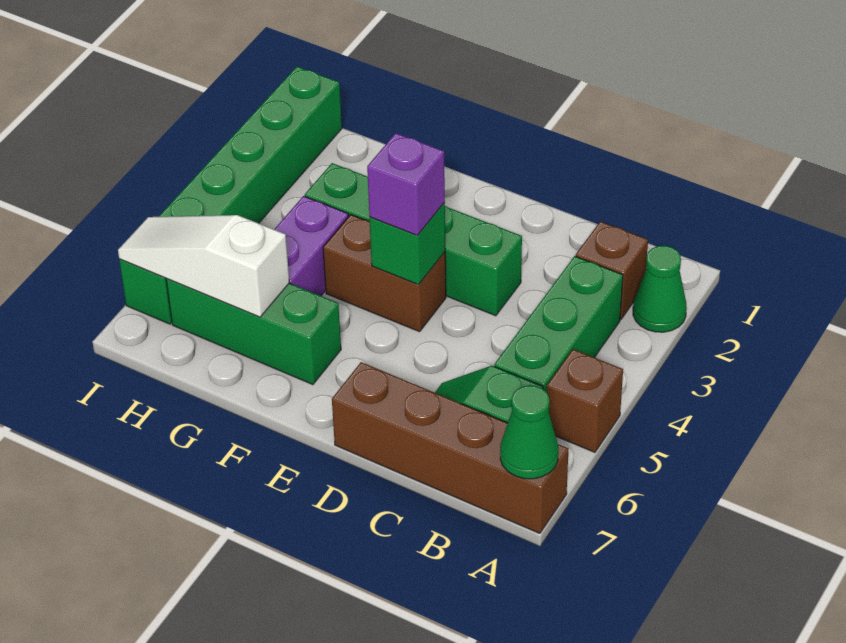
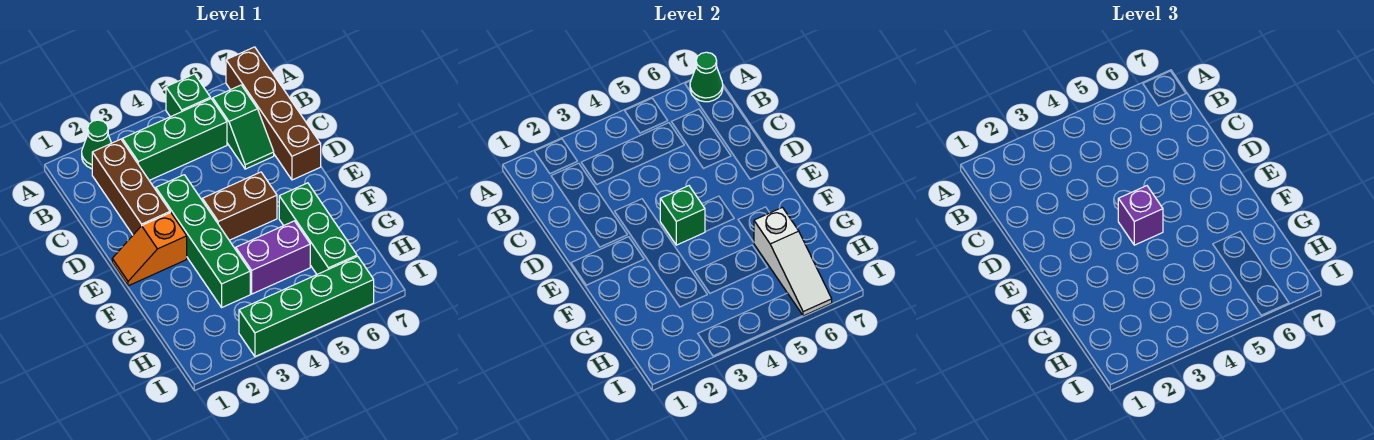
brown 1x1 brick [547,349,623,452] -> green 1x1 brick [166,74,210,117]
brown 1x1 brick [576,221,648,319] -> brown 1x3 brick [92,139,170,235]
none -> orange 1x2 slope [112,213,187,286]
brown 1x2 brick [323,215,446,332] -> brown 1x2 brick turned to [202,172,277,240]
green 1x6 brick [119,67,342,324] -> green 1x4 brick [239,256,374,357]

